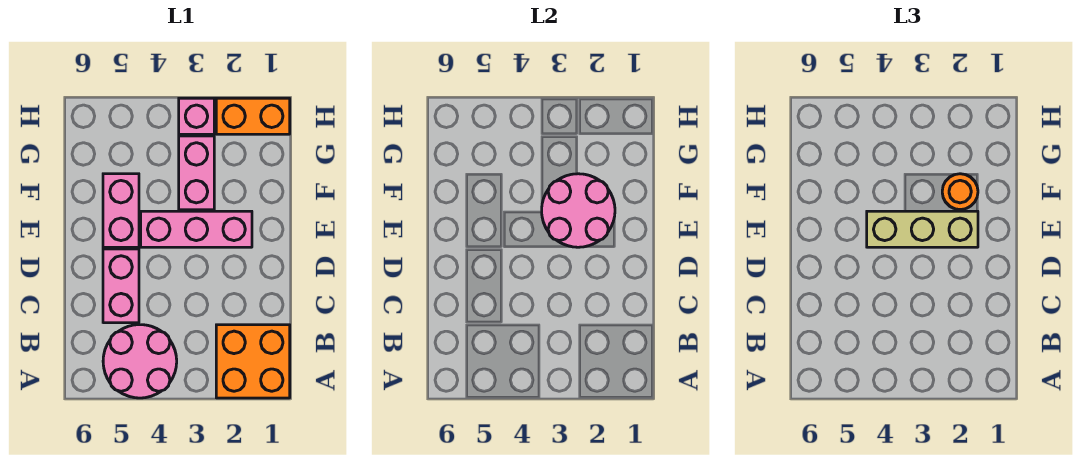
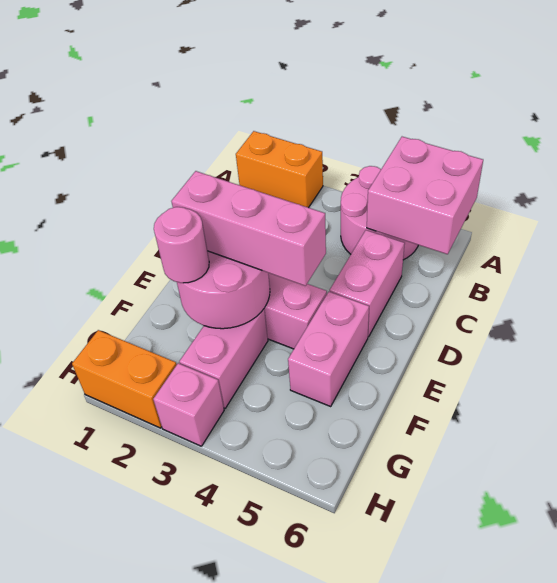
orange 2x2 brick [216,325,290,398] -> orange 1x2 brick [236,131,323,208]
none -> pink 2x2 brick [367,137,483,254]
tan 1x3 brick [867,211,978,247] -> pink 1x3 brick [171,171,326,286]
orange 1x1 round brick [942,174,978,210] -> pink 1x1 round brick [154,207,209,283]

